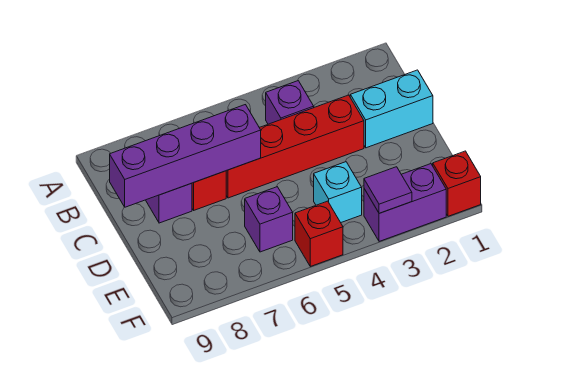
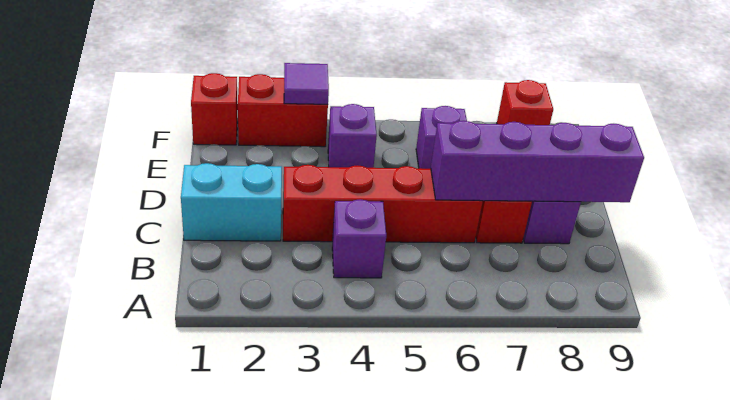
cyan 1x1 brick [314,162,362,223] -> purple 1x1 brick [328,104,377,168]
purple 1x2 brick [364,164,446,241] -> red 1x2 brick [238,74,328,147]
red 1x1 brick [295,201,343,266] -> red 1x1 brick moved to [497,80,553,125]

